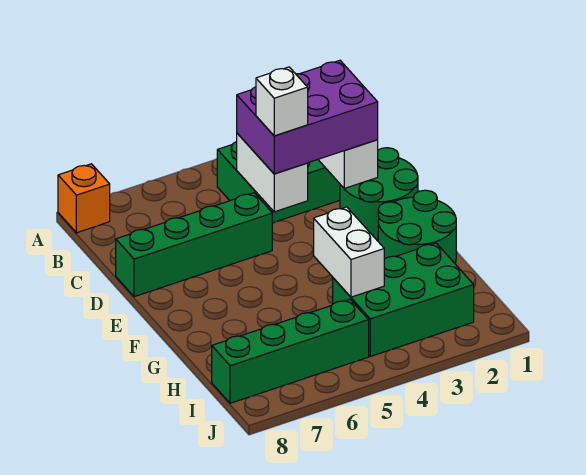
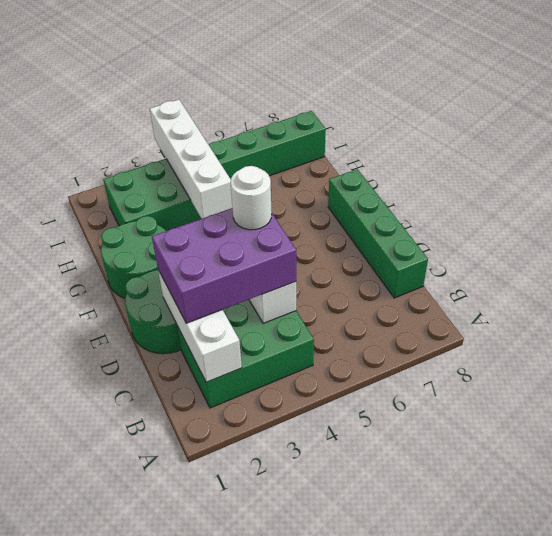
orange 1x1 brick [58,164,110,233] -> none
white 1x1 brick [256,67,308,136] -> white 1x1 round brick [231,166,272,230]
green 1x4 brick [116,193,272,297] -> green 1x4 brick turned to [328,169,428,298]
white 1x2 brick [314,207,384,297] -> white 1x4 brick [150,100,232,219]

